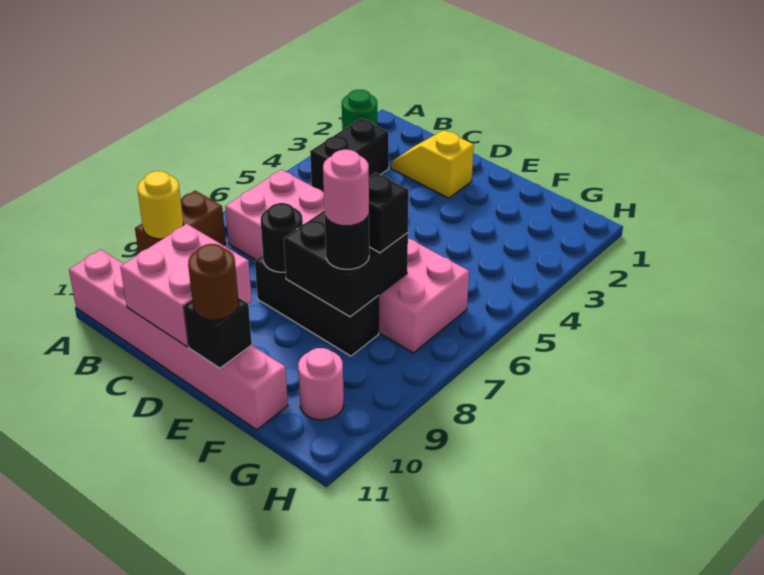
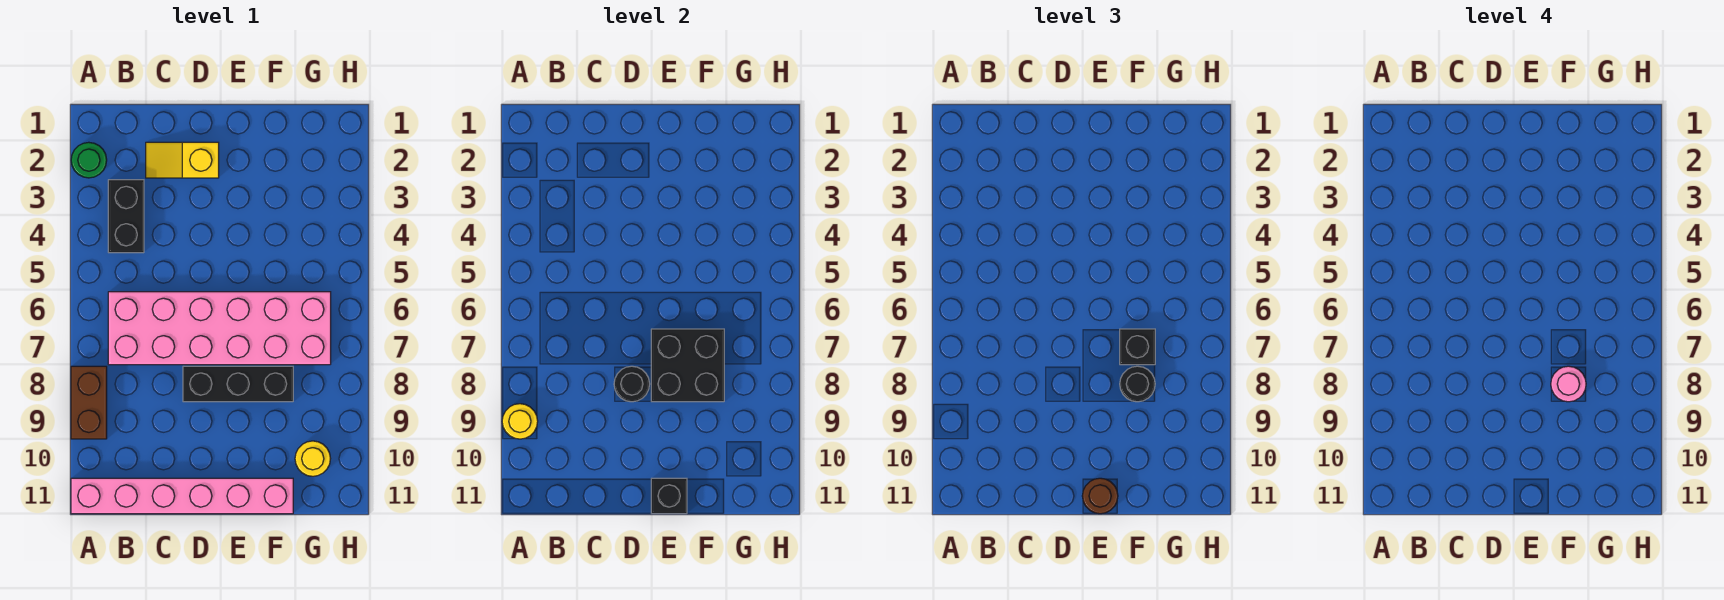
pink 2x2 brick [120,224,252,347] -> none
pink 1x1 round brick [298,348,344,420] -> yellow 1x1 round brick [295,441,331,476]

